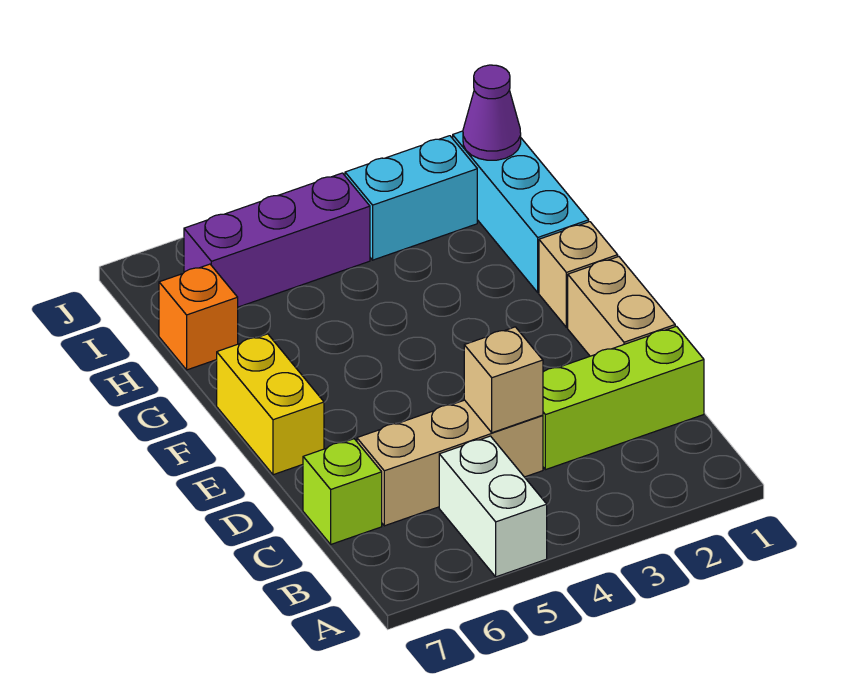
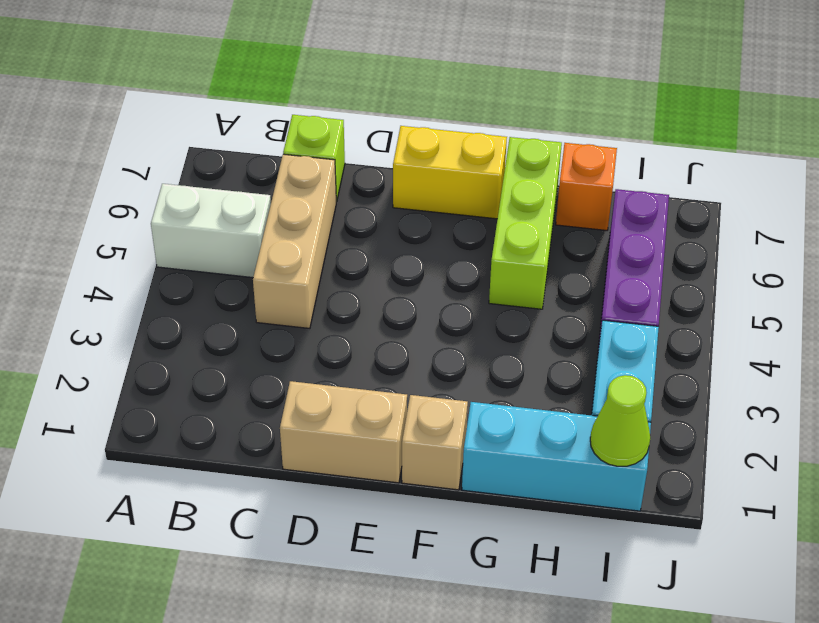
lime 1x3 brick [543,326,704,470] -> lime 1x3 brick moved to [489,137,562,309]
tan 1x1 brick [464,327,543,433] -> none
purple 1x1 cone [463,65,521,160] -> lime 1x1 cone [590,375,650,466]

